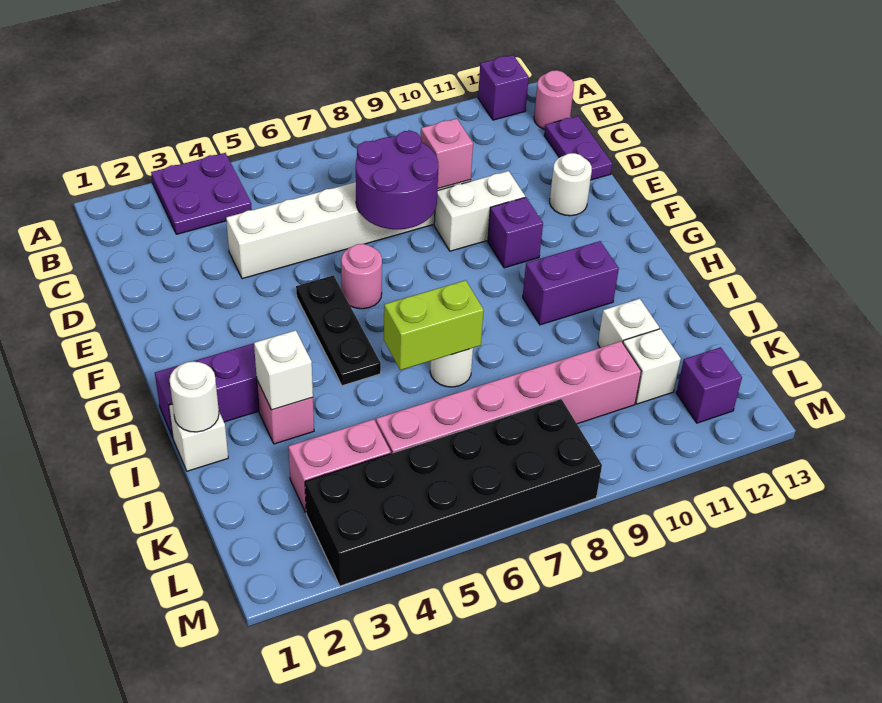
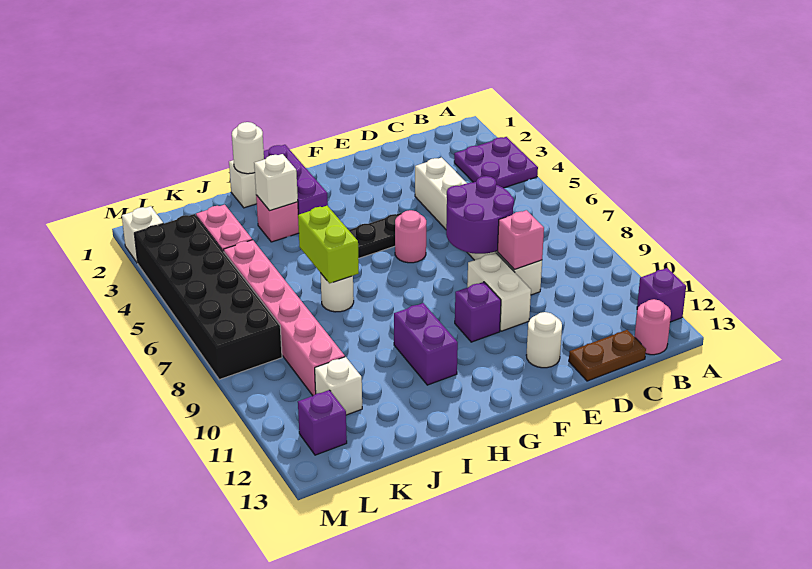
purple 1x2 plate [544,116,612,180] -> brown 1x2 plate [569,330,646,381]
white 1x1 brick [598,299,659,348] -> white 1x1 brick moved to [122,206,163,263]

